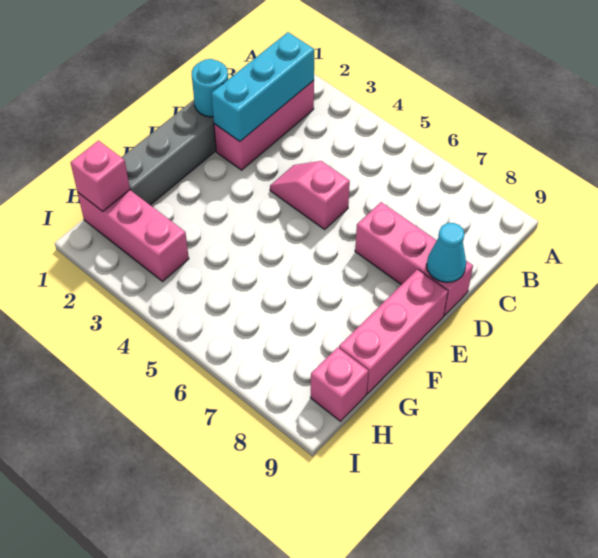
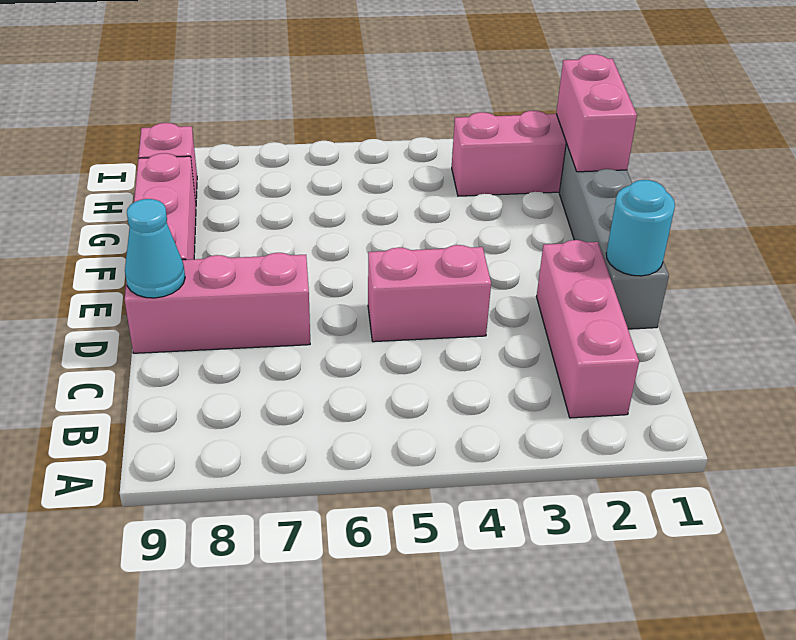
cyan 1x3 brick [211,32,314,141] -> none
pink 1x2 slope [270,161,350,229] -> pink 1x2 brick [368,245,491,342]
pink 1x1 brick [71,141,130,211] -> pink 1x2 brick [556,54,637,172]

